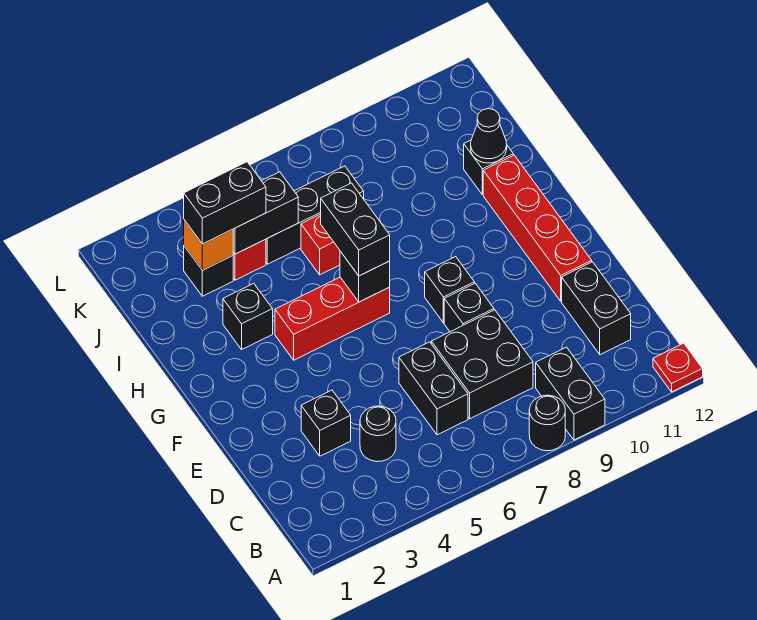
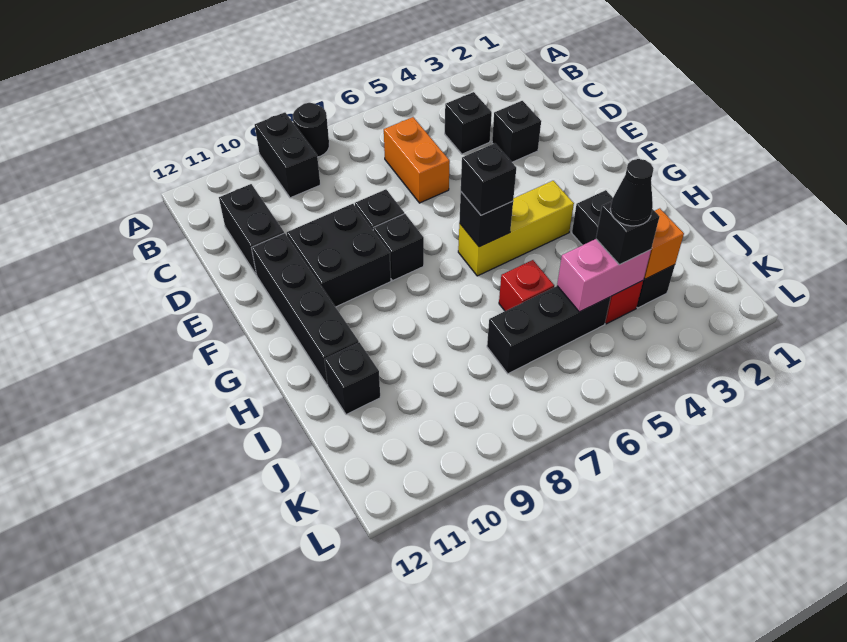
red 1x1 plate [653,343,703,392] -> none
black 1x1 round brick [360,406,396,462] -> black 1x1 brick [445,92,492,154]
black 1x2 brick [399,342,468,435] -> orange 1x2 brick [384,117,450,203]
black 2x2 brick [431,310,533,419] -> black 2x2 brick moved to [287,204,391,307]
red 1x4 brick [483,155,592,301] -> black 1x4 brick [251,233,359,384]
red 1x3 brick [275,277,390,360] -> yellow 1x3 brick [458,181,574,276]
black 1x2 brick [321,183,390,276] -> black 1x1 brick [461,143,516,215]
black 1x1 cone [471,109,507,163] -> black 1x1 cone moved to [610,159,654,226]
black 1x2 brick [184,162,266,244] -> black 1x1 brick [596,201,659,265]
black 1x2 brick [233,172,298,254] -> pink 1x2 brick [557,239,651,312]

